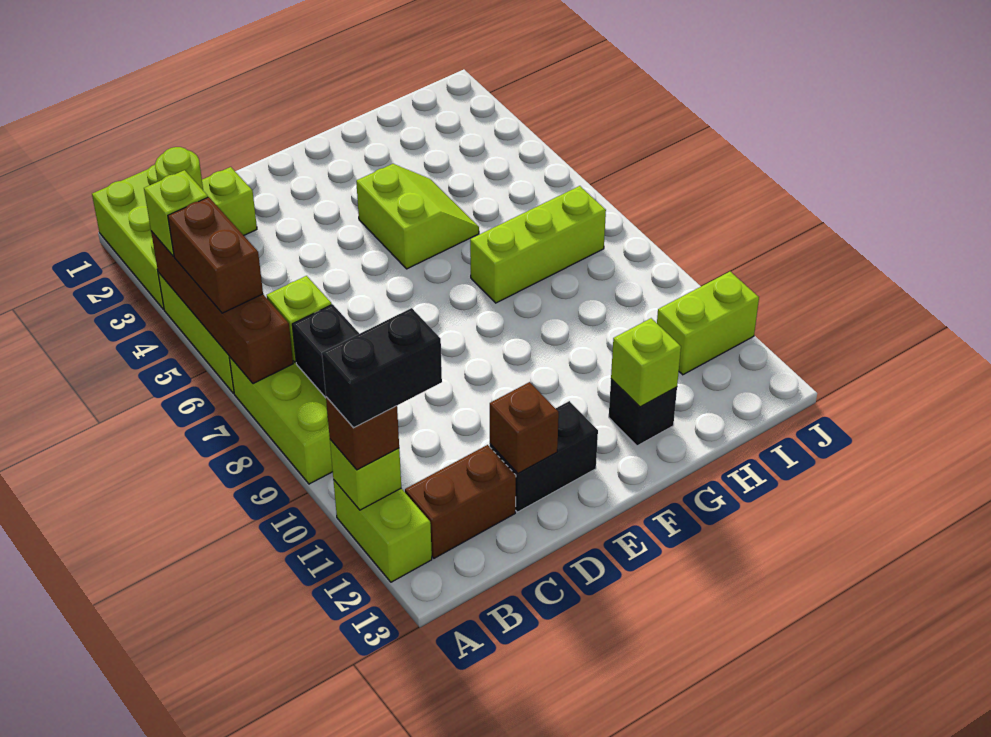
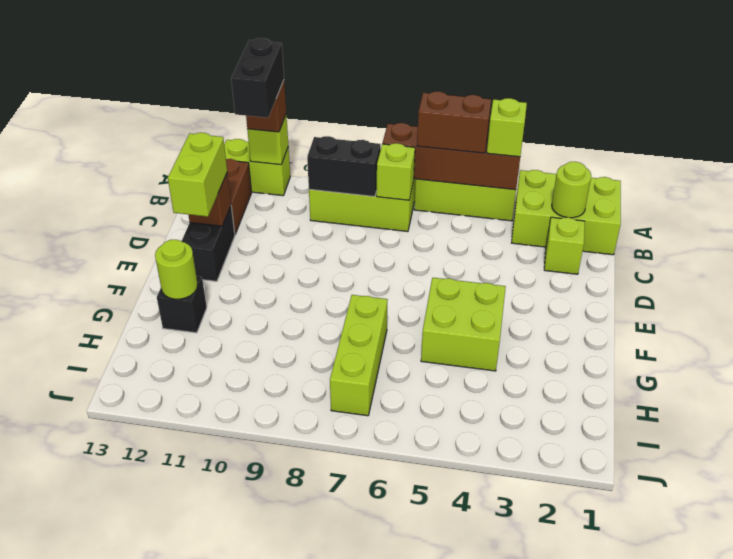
lime 2x2 slope [356,164,479,269] -> lime 2x2 brick [421,278,506,371]
lime 1x1 brick [611,318,681,407] -> lime 1x1 round brick [155,240,198,299]
lime 1x2 brick [657,272,759,375] -> lime 1x2 brick moved to [168,133,227,217]

